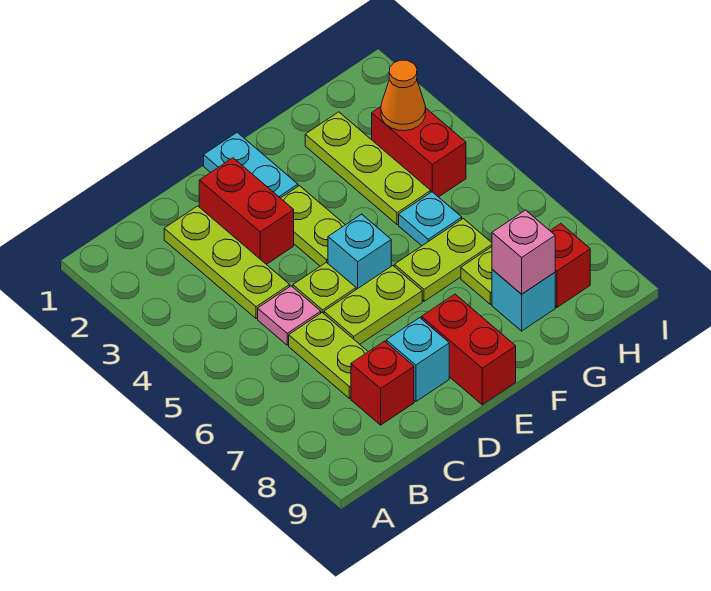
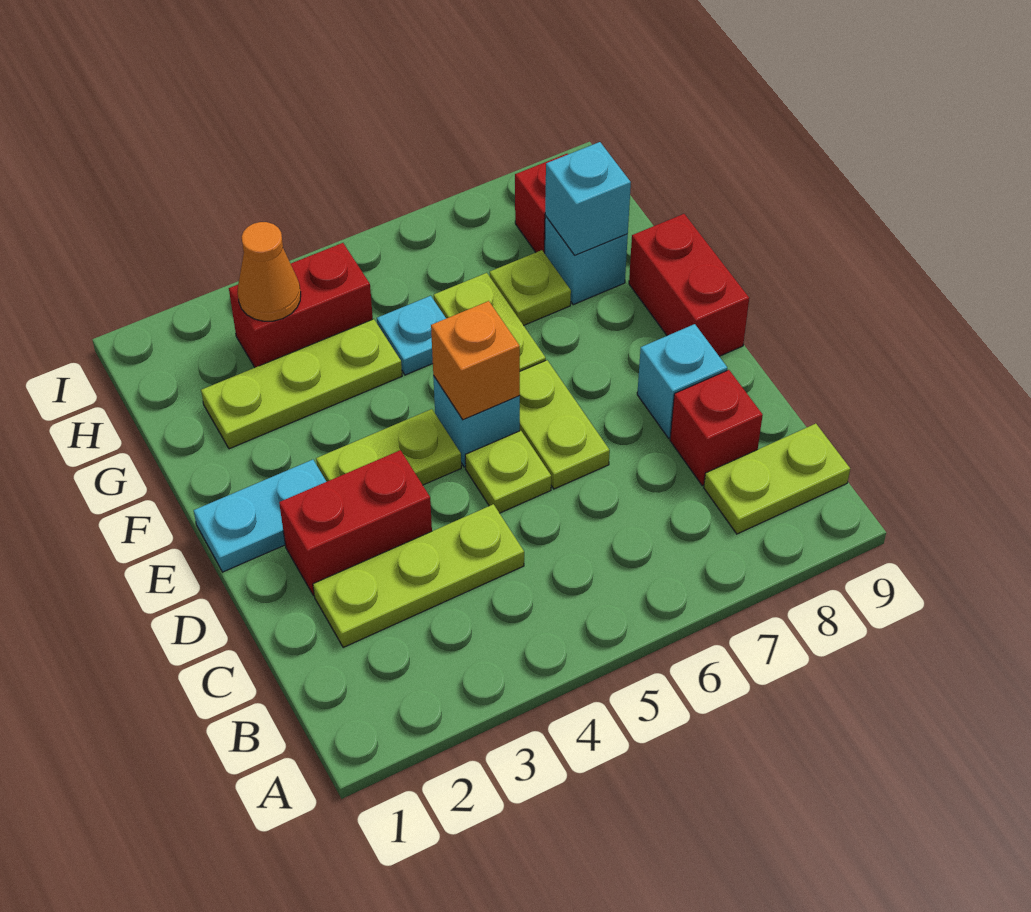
pink 1x1 plate [258,286,321,345] -> none
lime 1x2 plate [289,313,368,398] -> lime 1x2 plate moved to [704,424,850,534]
none -> orange 1x1 brick [431,301,520,420]
red 1x2 brick [421,294,516,405] -> red 1x2 brick turned to [629,214,749,356]
pink 1x1 brick [492,210,555,294] -> cyan 1x1 brick [545,142,631,255]

